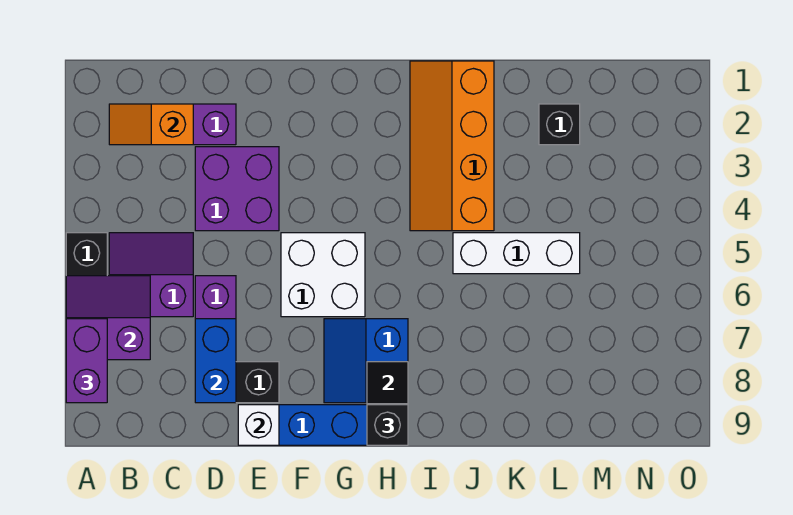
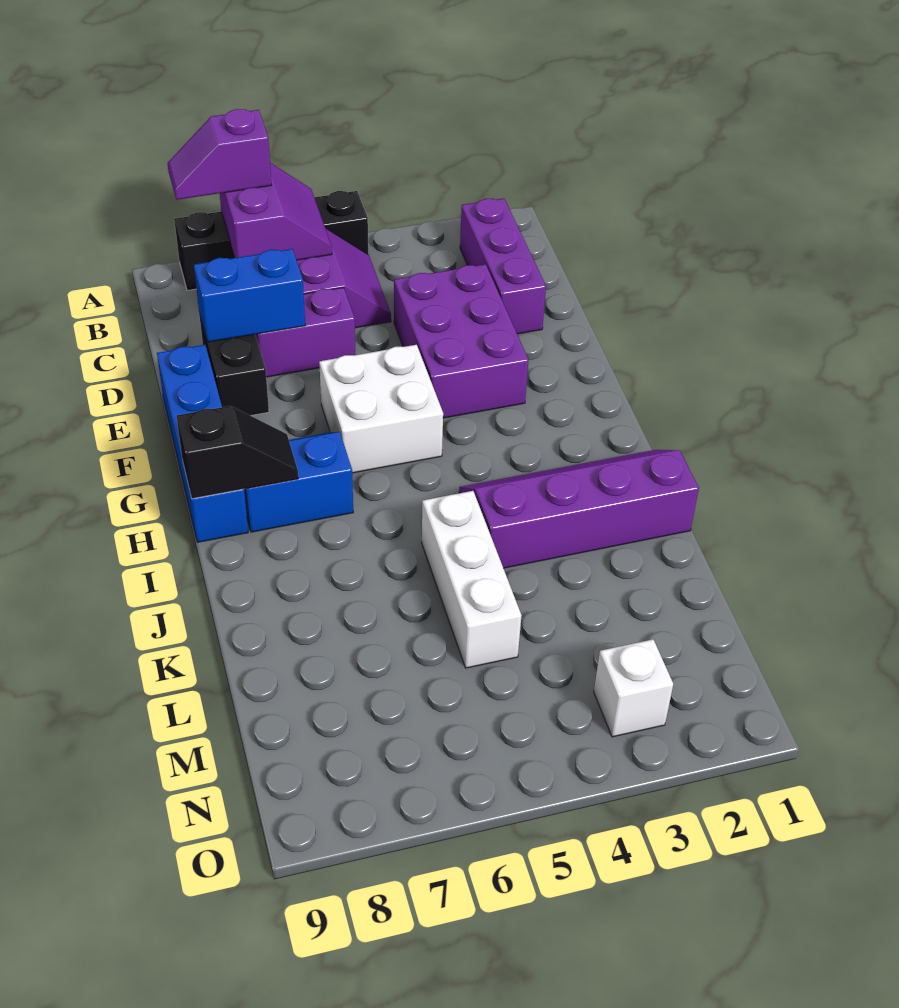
purple 1x2 brick [66,319,107,403] -> purple 1x2 slope [168,109,271,200]
orange 1x2 slope [109,104,193,145] -> none
purple 2x2 brick [195,147,279,231] -> purple 2x3 brick [394,264,529,418]
white 1x1 brick [238,405,279,445] -> white 1x1 brick moved to [594,639,673,737]
black 1x1 brick [367,405,408,445] -> none
orange 2x4 slope [410,61,494,231] -> purple 2x4 slope [459,450,699,568]
black 1x1 brick [539,104,580,145] -> none

